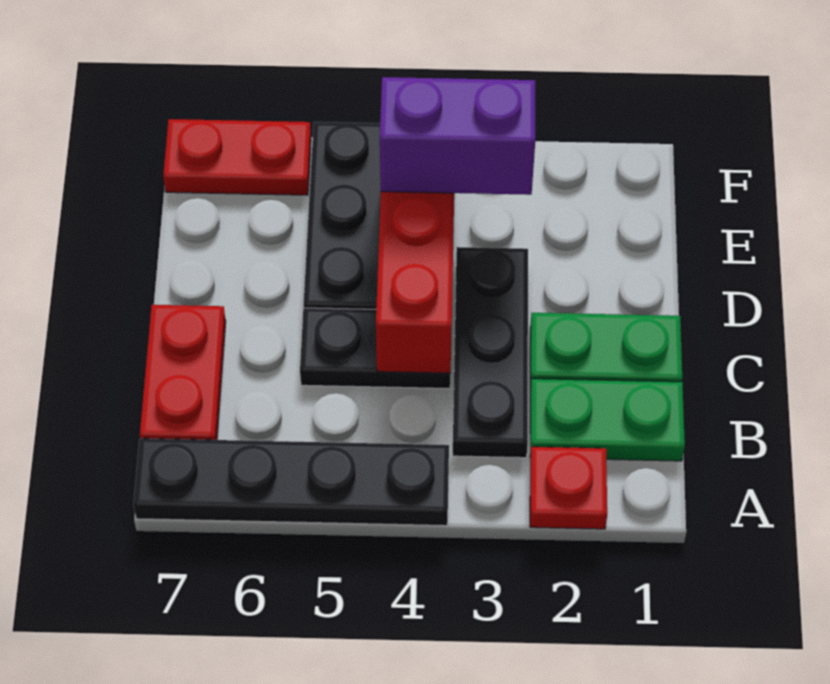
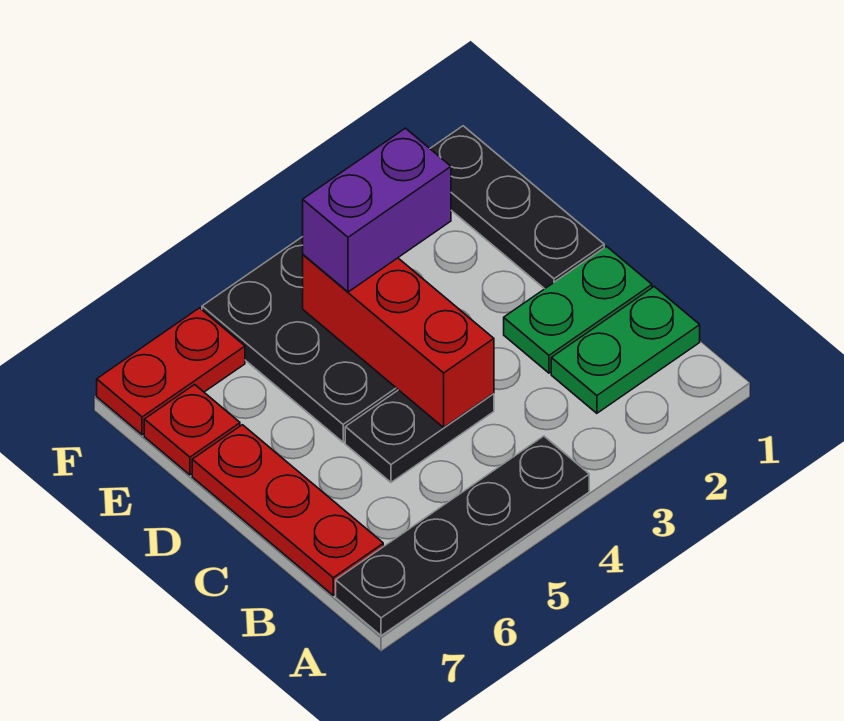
red 1x1 plate [530,447,607,529] -> red 1x1 plate moved to [144,385,240,475]
black 1x3 plate [453,247,528,458] -> black 1x3 plate moved to [430,126,604,289]
red 1x2 plate [140,305,226,440] -> red 1x3 plate [192,425,383,595]

